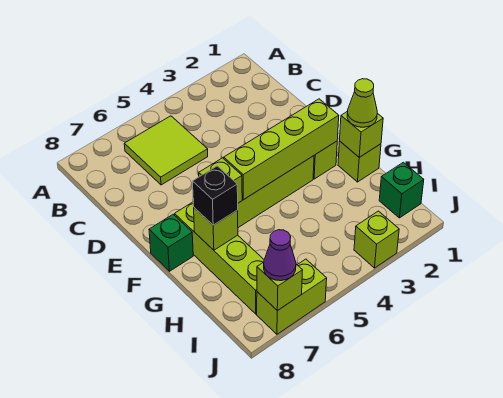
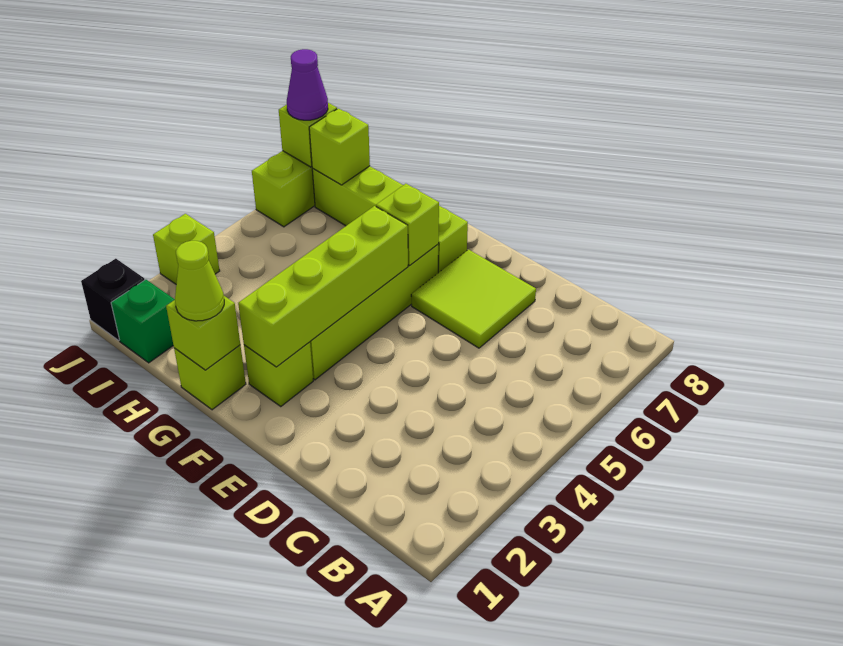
lime 2x2 tile [124,116,208,185] -> lime 2x2 tile moved to [411,250,536,348]
green 1x1 brick [149,214,193,271] -> none
lime 1x1 brick [194,208,238,250] -> lime 1x1 brick moved to [309,108,370,185]
black 1x1 brick [193,166,238,225] -> black 1x1 brick moved to [81,259,145,341]

